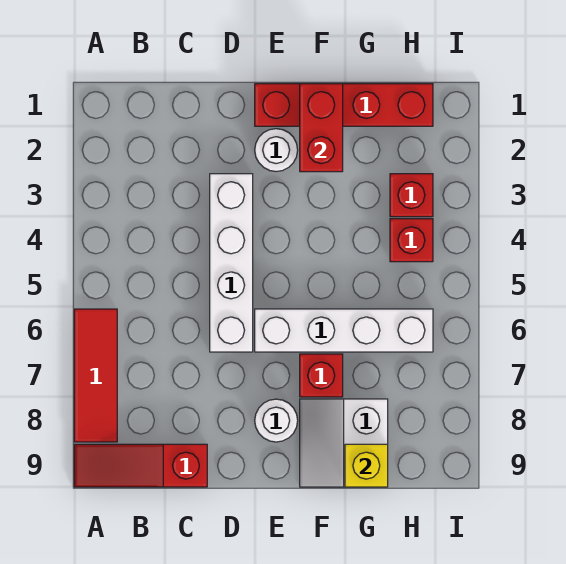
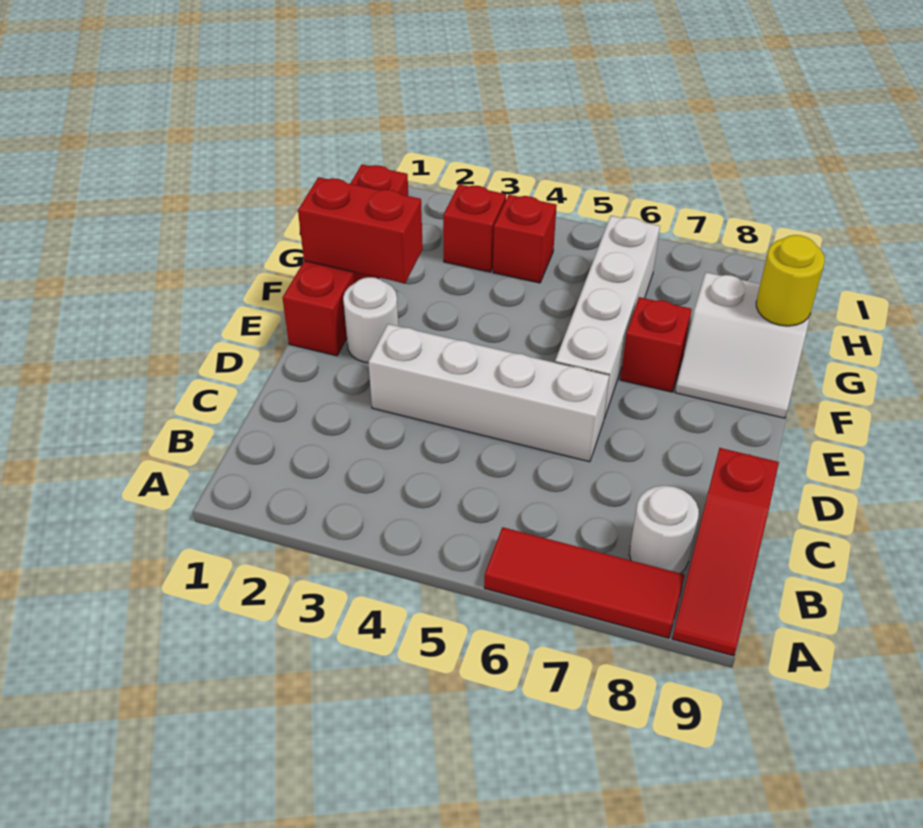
white 1x1 round brick [255,399,298,442] -> white 1x1 round brick moved to [629,486,699,573]
yellow 1x1 brick [345,444,388,487] -> yellow 1x1 round brick [756,235,825,326]

